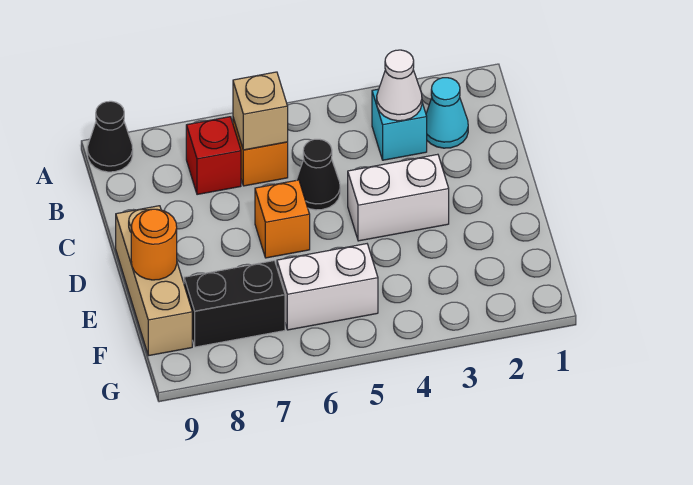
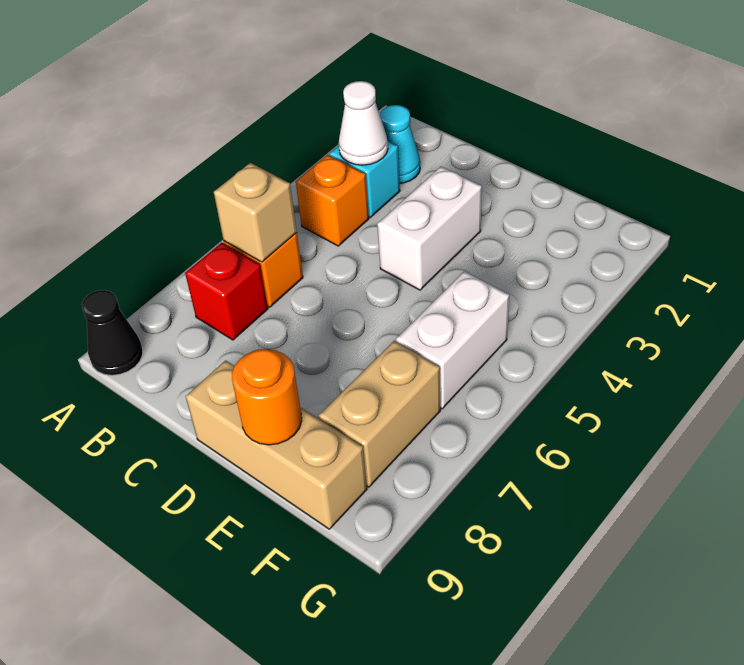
black 1x1 cone [297,139,340,210] -> none
orange 1x1 brick [255,180,310,258] -> orange 1x1 brick moved to [296,155,369,246]
black 1x2 brick [184,261,285,347] -> tan 1x2 brick [319,341,440,487]

